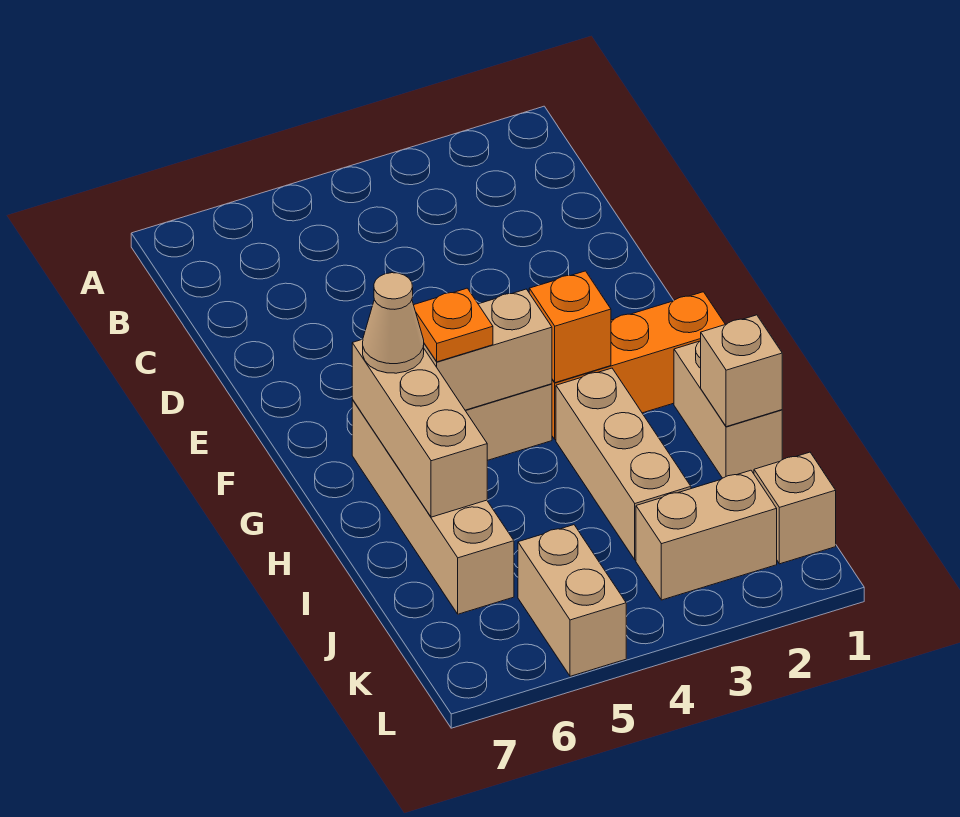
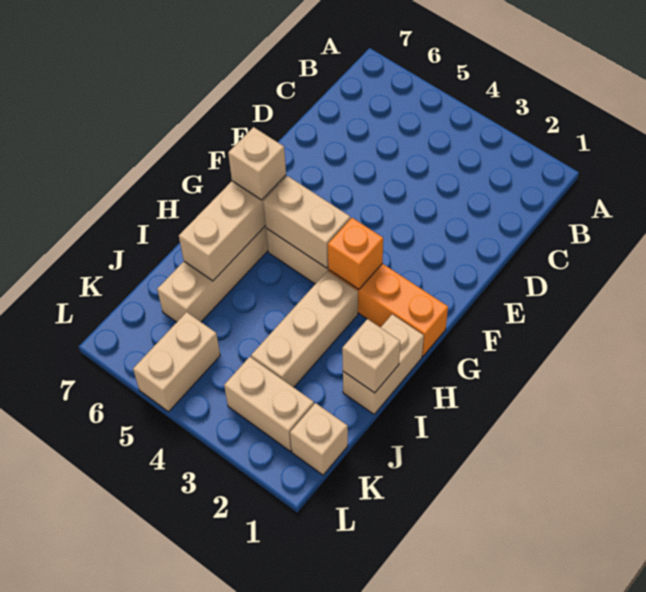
orange 1x1 plate [414,288,493,362] -> none
tan 1x1 cone [363,273,424,373] -> tan 1x1 brick [228,127,286,200]

